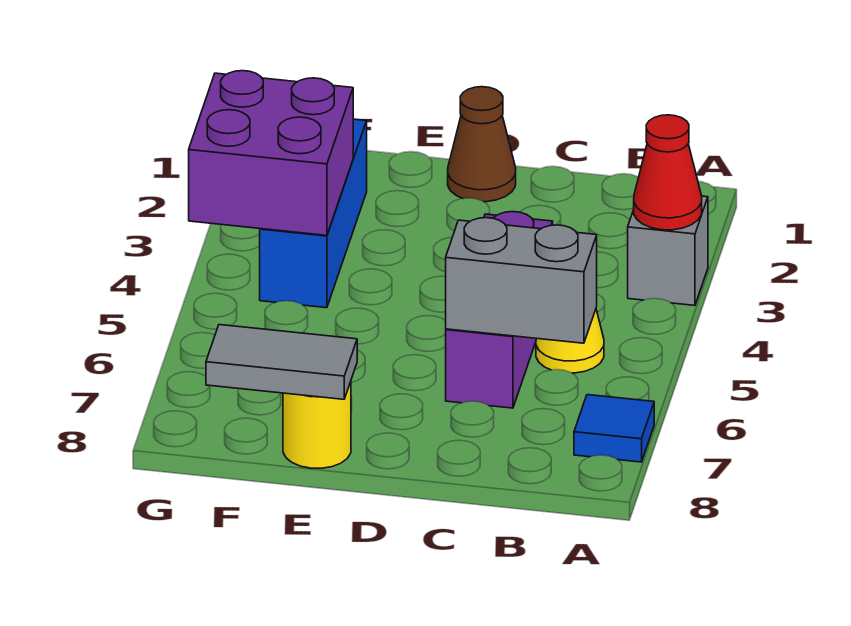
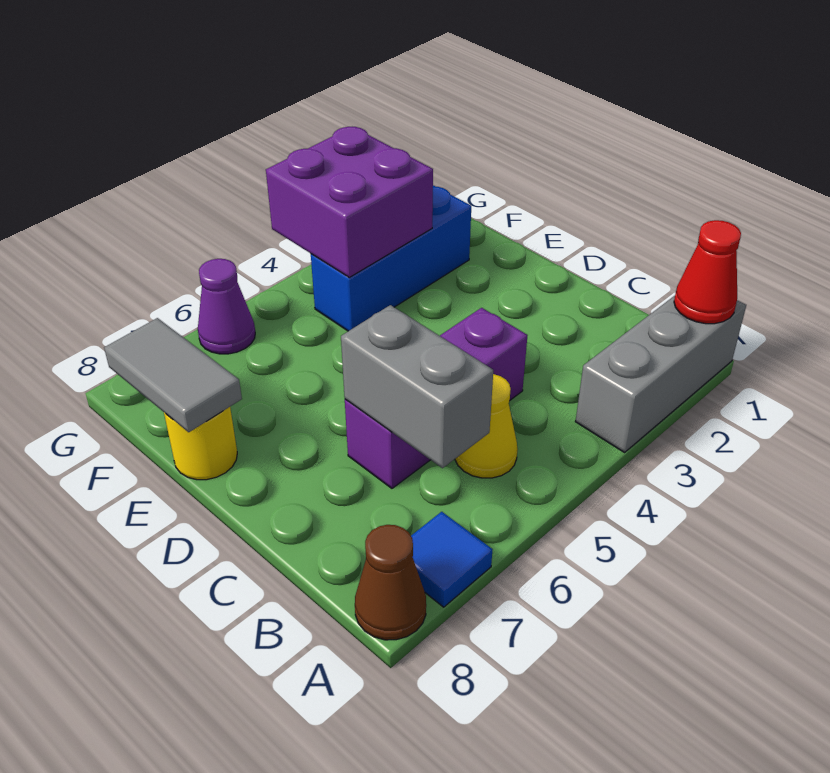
grey 1x1 brick [628,196,708,305] -> grey 1x3 brick [575,296,746,452]
red 1x1 cone [634,115,702,230] -> red 1x1 cone moved to [674,220,741,324]
brown 1x1 cone [448,87,516,202] -> brown 1x1 cone moved to [355,525,426,640]
none -> purple 1x1 cone [198,259,255,354]

